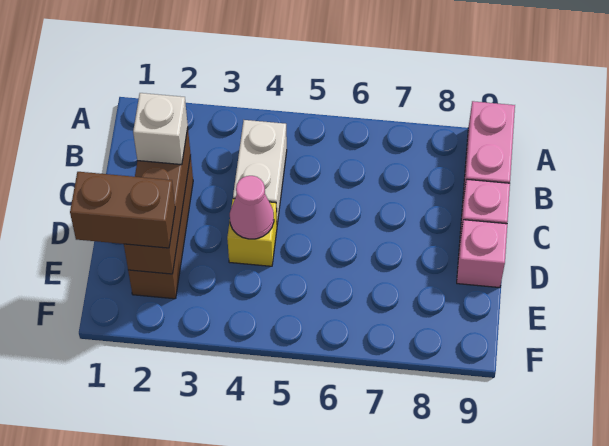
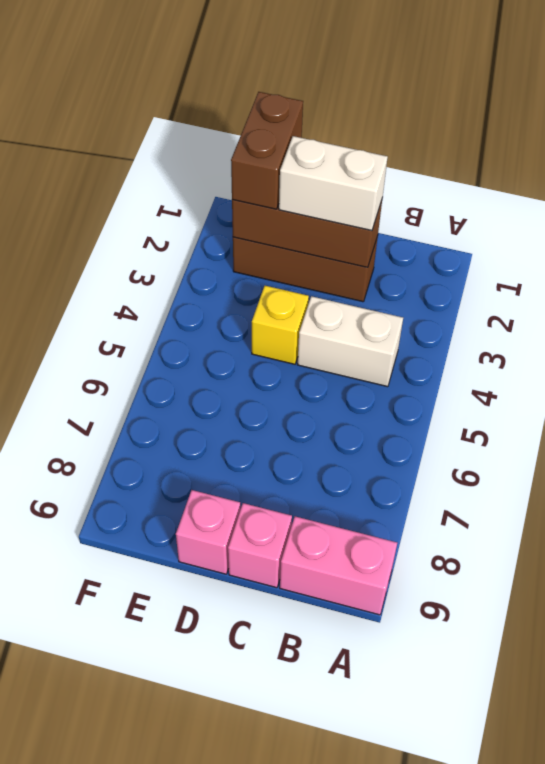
white 1x1 brick [133,93,188,165] -> white 1x2 brick [279,136,388,231]
pink 1x1 cone [230,176,274,239] -> none

